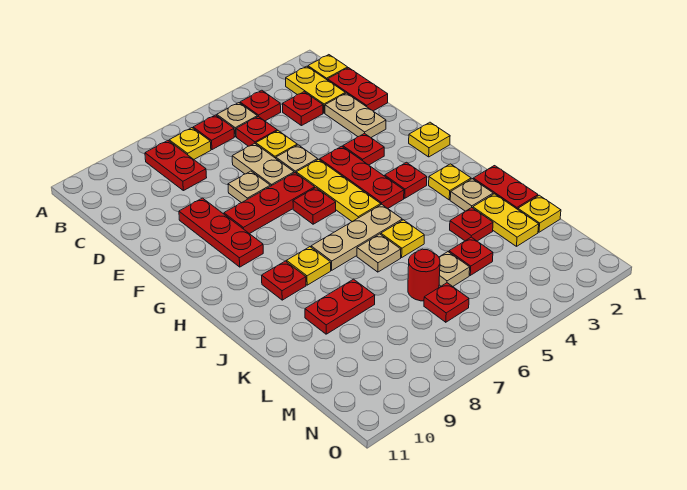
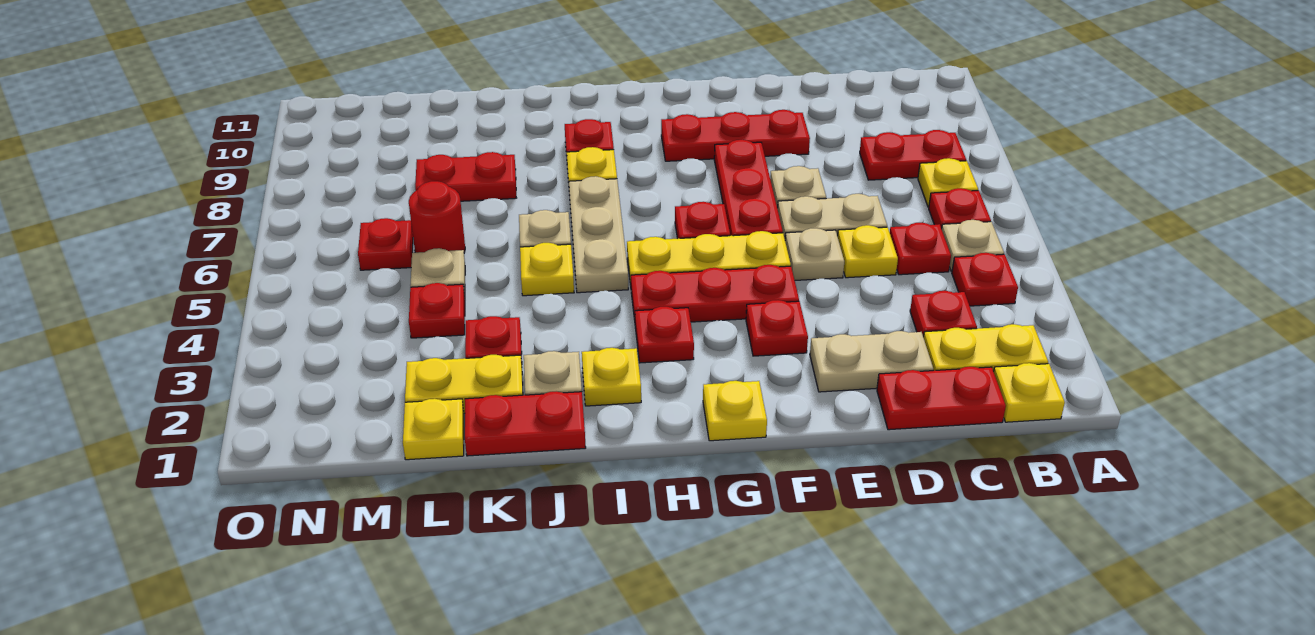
red 1x2 plate [305,279,375,334] -> red 1x2 plate turned to [415,152,516,201]

